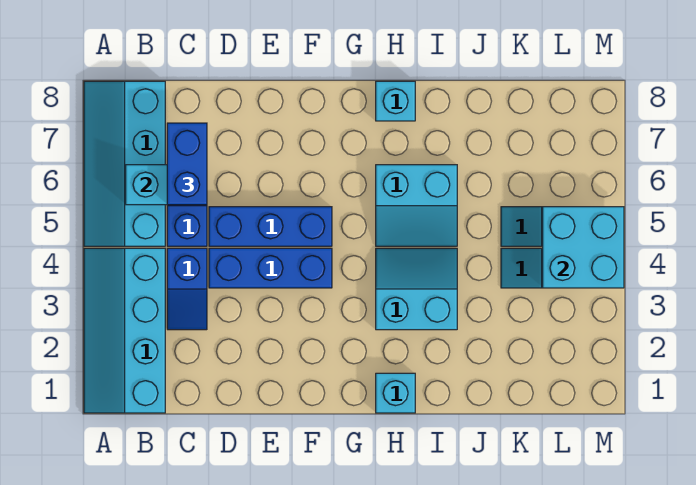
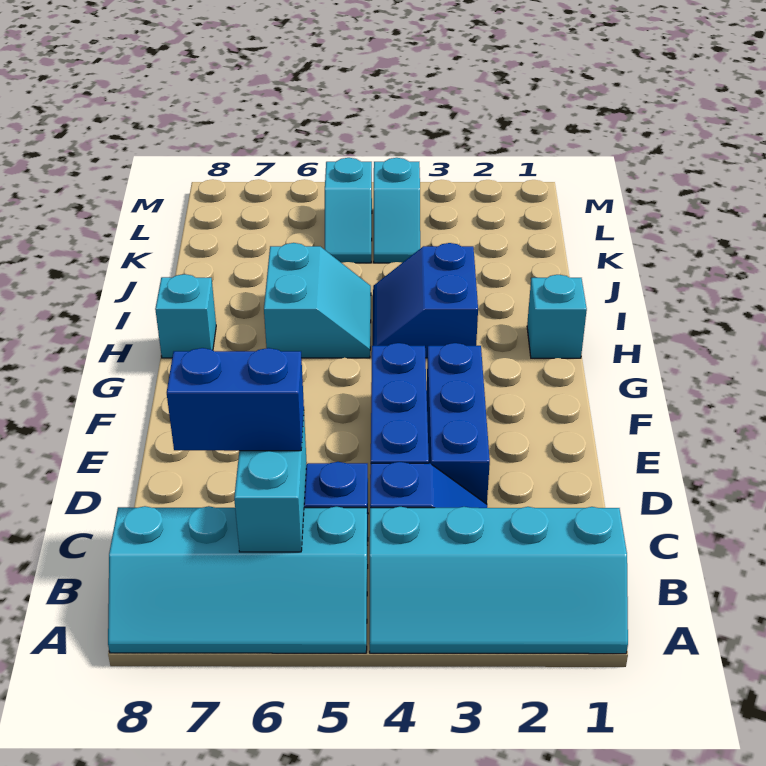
blue 1x3 brick [209,207,332,246] -> blue 1x3 brick moved to [427,343,490,504]
cyan 2x2 slope [376,248,457,330] -> blue 2x2 slope [373,243,478,358]
cyan 2x2 brick [543,207,624,288] -> none

